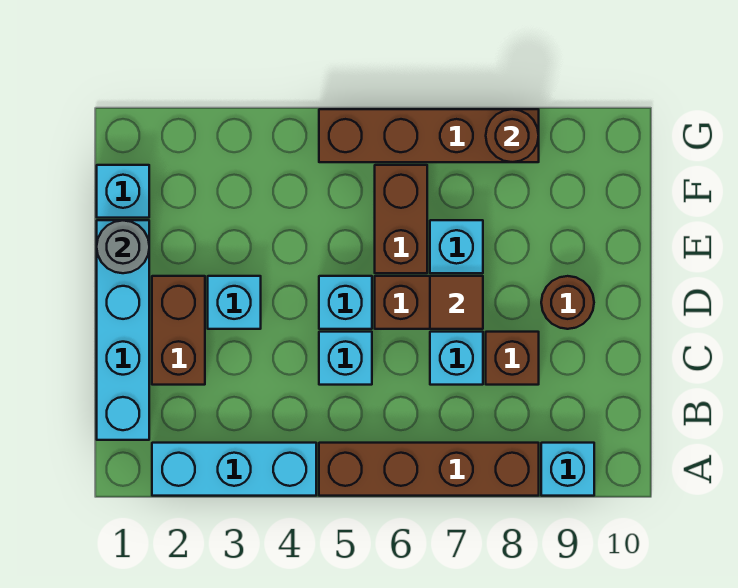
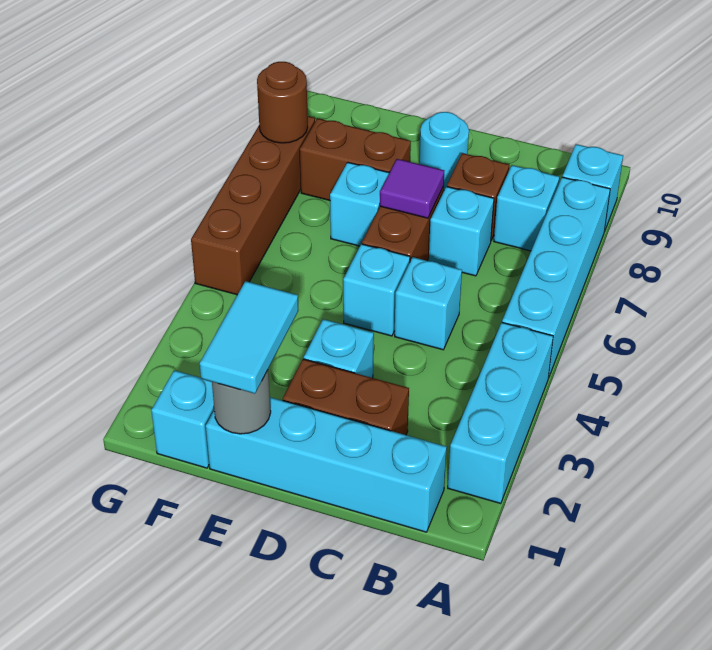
brown 1x4 brick [319,443,539,496] -> cyan 1x4 brick [502,177,610,378]
none -> cyan 1x1 brick [494,165,559,251]
brown 1x1 tile [430,276,483,329] -> purple 1x1 tile [380,159,444,218]
brown 1x1 round brick [541,276,594,329] -> cyan 1x1 round brick [419,112,469,190]
none -> cyan 1x2 tile [200,281,299,394]
brown 1x2 brick [375,165,427,273] -> brown 1x2 brick moved to [300,118,411,200]

